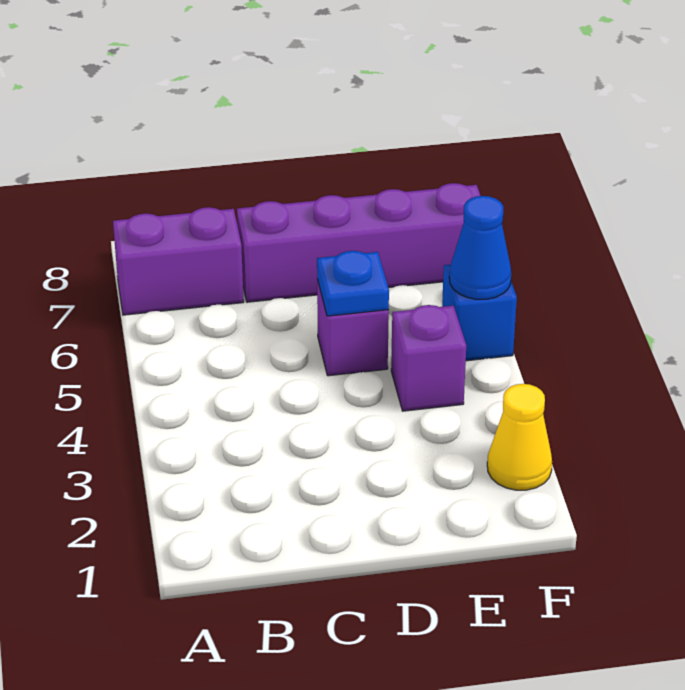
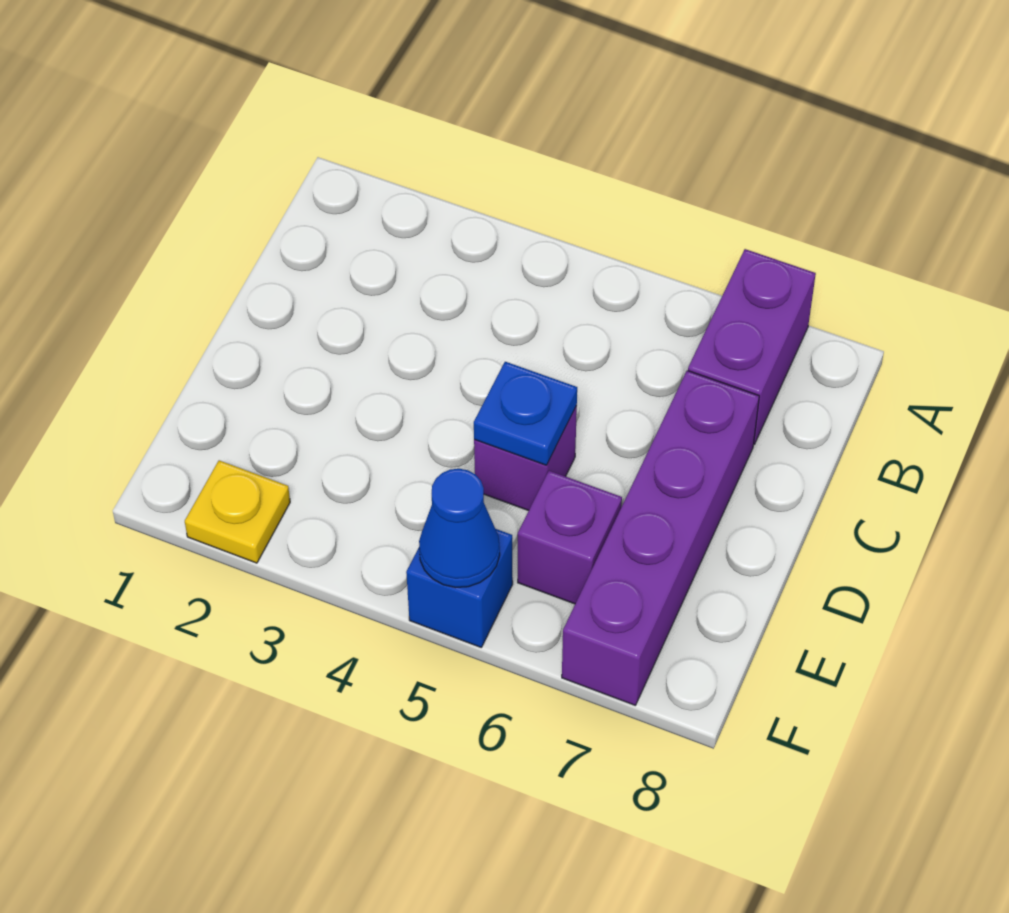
purple 1x1 brick [391,305,466,411] -> purple 1x1 brick moved to [518,471,622,604]
yellow 1x1 cone [487,384,552,490] -> yellow 1x1 plate [185,460,290,563]

